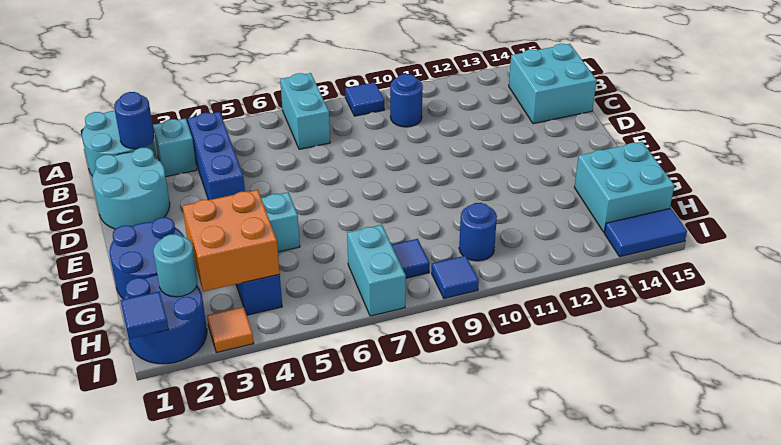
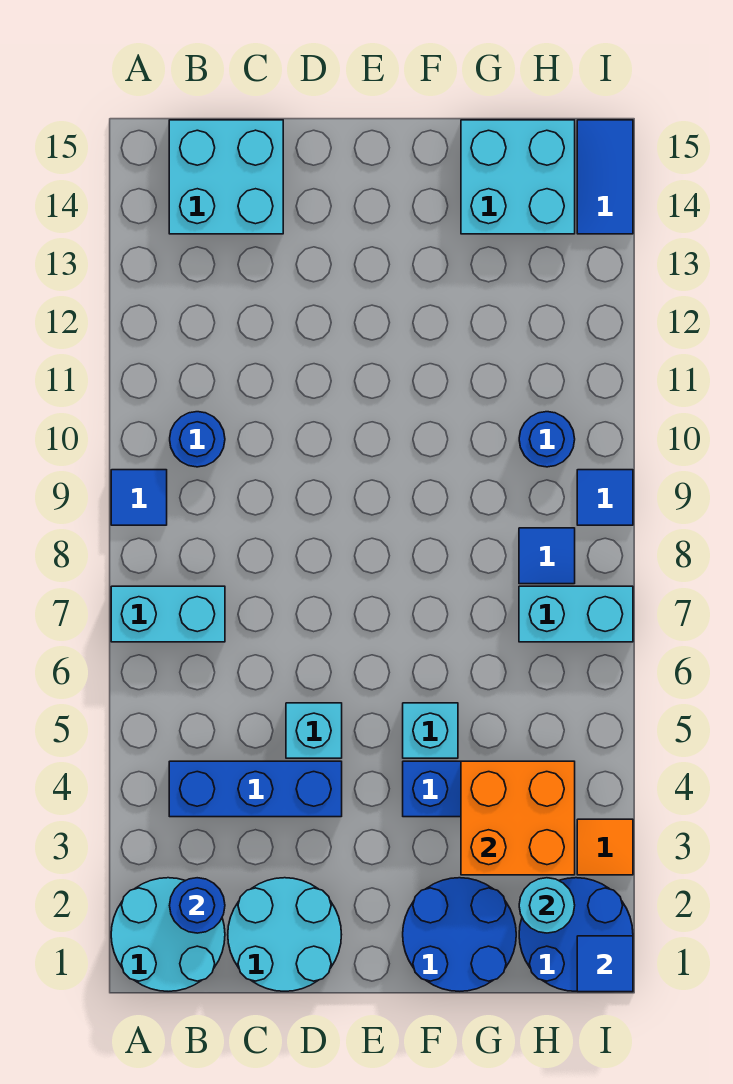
cyan 1x1 brick [153,118,197,177] -> cyan 1x1 brick moved to [286,703,342,758]

